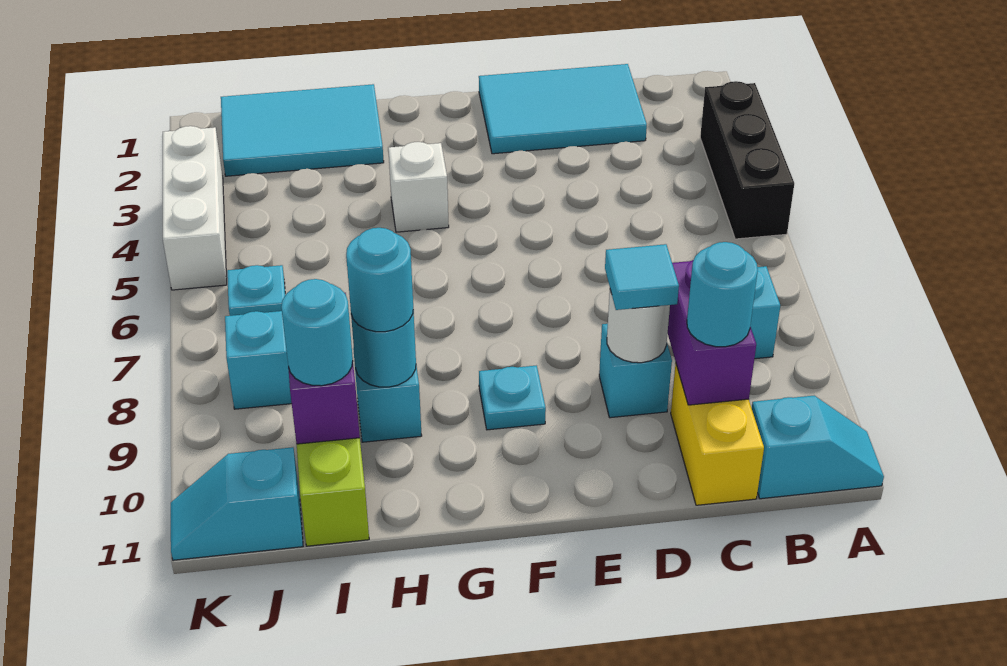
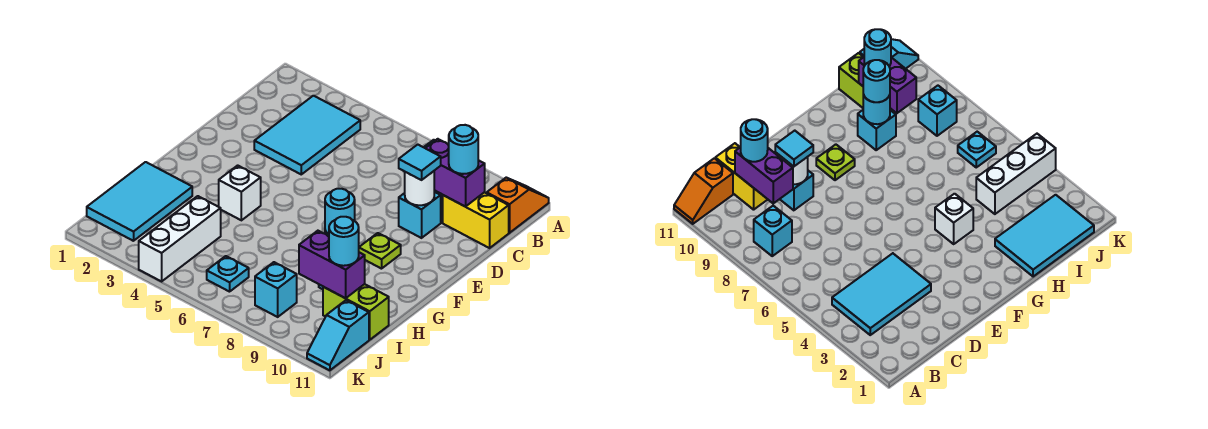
black 1x3 brick [700,81,794,239] -> none
cyan 1x2 slope [752,396,884,499] -> orange 1x2 slope [487,178,549,233]
cyan 2x3 tile [479,64,647,154] -> cyan 2x3 tile moved to [254,96,360,174]
cyan 1x1 plate [479,366,546,430] -> lime 1x1 plate [359,233,401,269]
white 1x3 brick [163,126,227,290] -> white 1x3 brick turned to [139,196,221,281]

